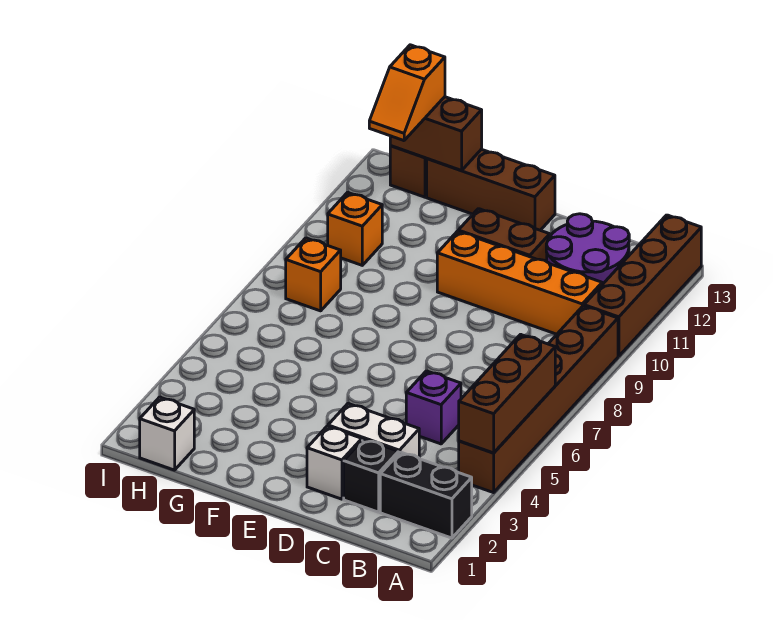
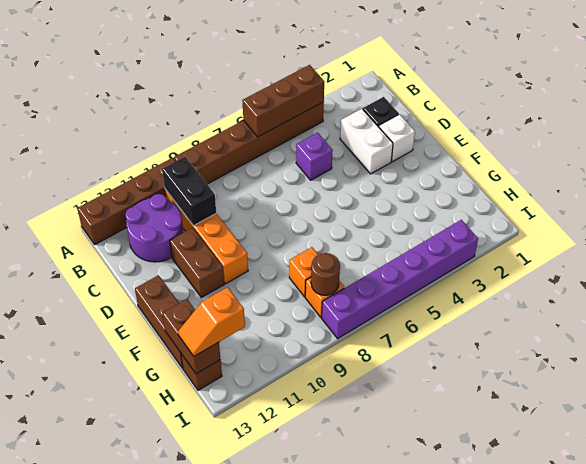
black 1x2 brick [380,452,472,538] -> black 1x2 brick moved to [162,157,216,226]
white 1x1 brick [140,397,194,470] -> none
none -> brown 1x1 round brick [311,253,340,295]
orange 1x1 brick [328,192,382,265] -> orange 1x1 brick moved to [289,247,318,297]
orange 1x2 slope [369,45,445,141] -> orange 1x2 slope turned to [178,287,245,356]
none -> purple 1x6 brick [322,220,478,338]

